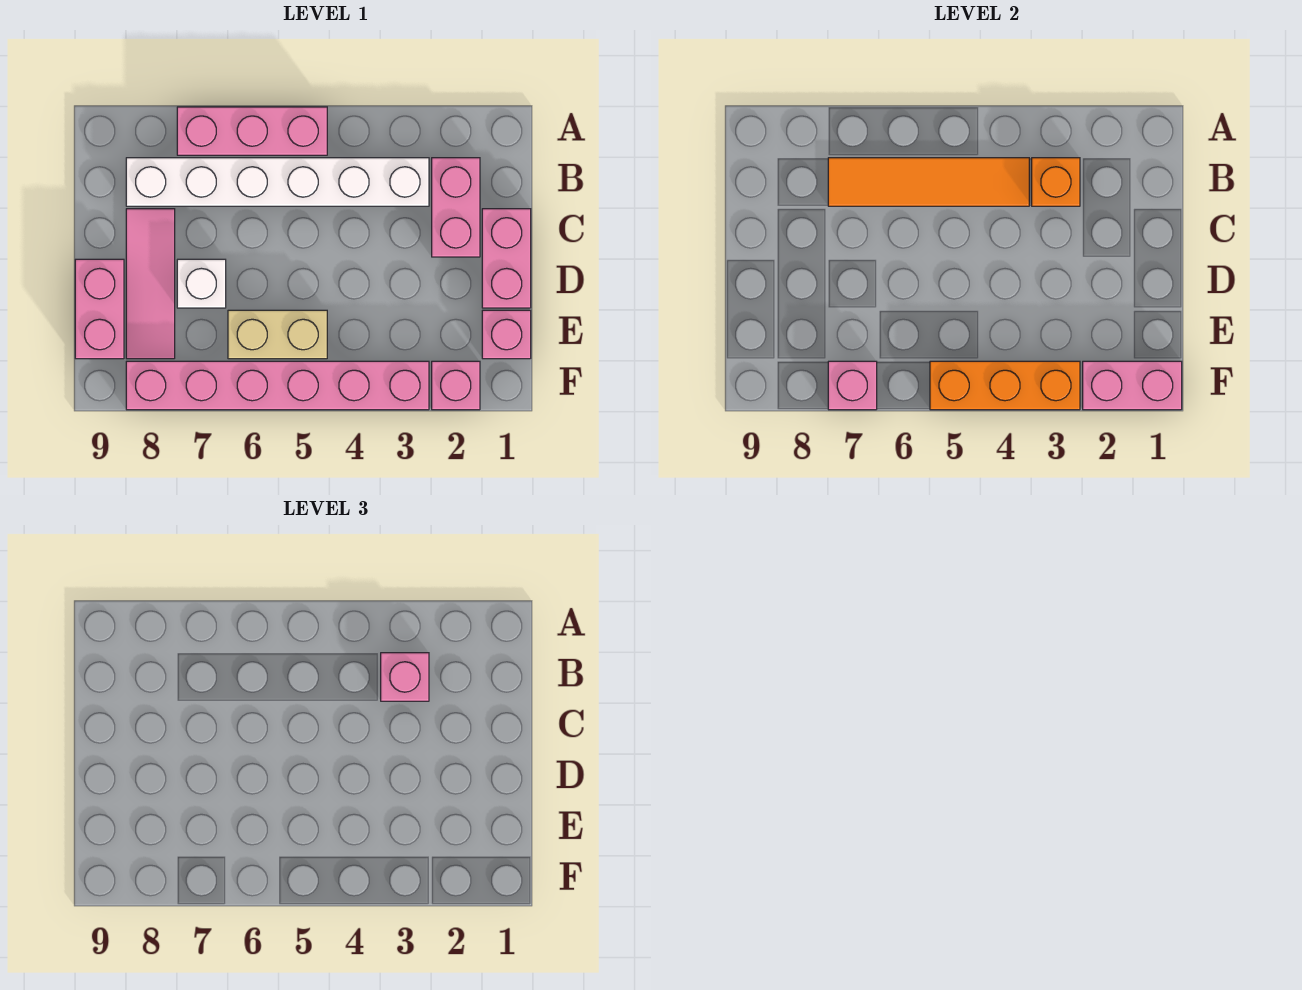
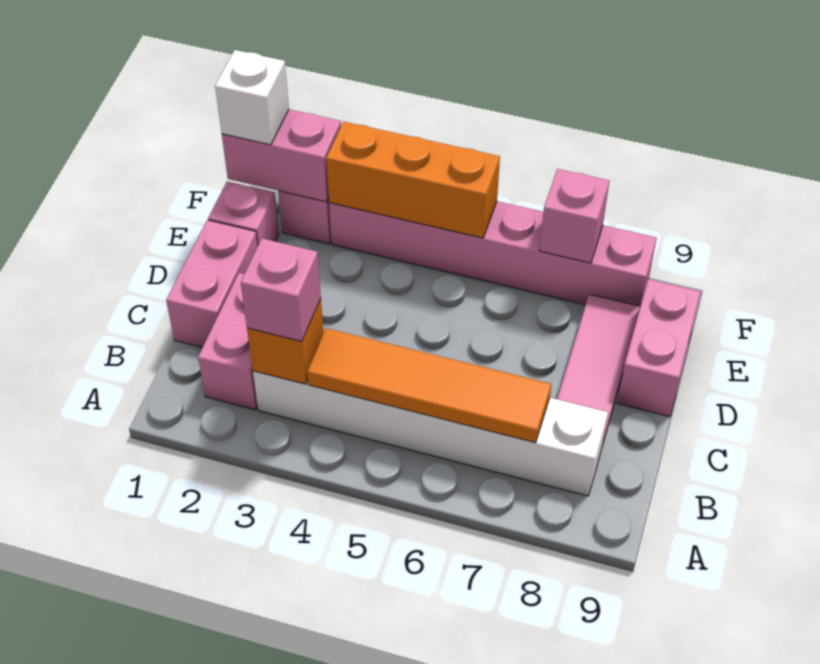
pink 1x3 brick [177,107,327,155] -> none
white 1x1 brick [177,259,226,308] -> white 1x1 brick moved to [215,50,289,145]
tan 1x2 brick [228,310,327,359] -> none

